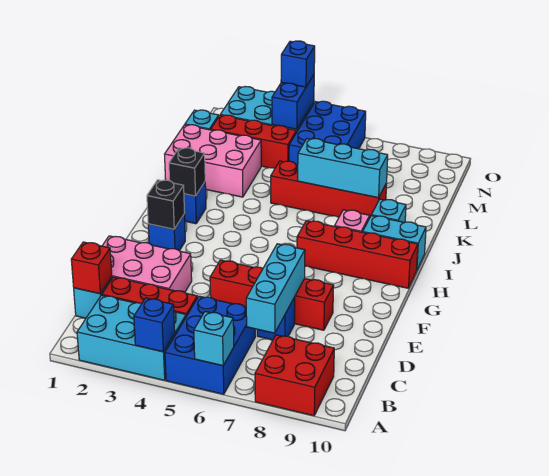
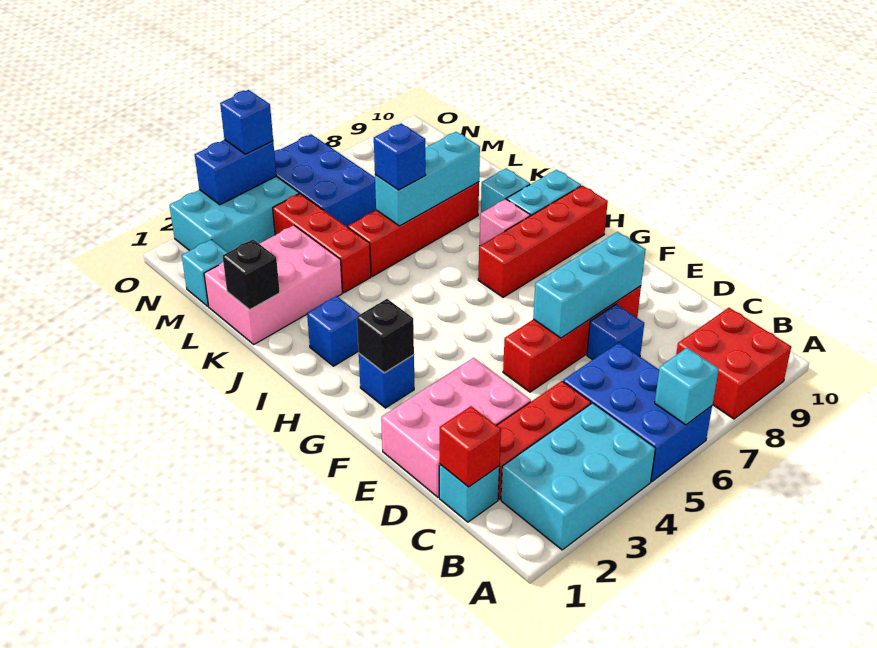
blue 1x1 brick [134,298,175,352] -> blue 1x1 brick moved to [374,124,426,190]
cyan 1x3 brick [246,244,305,333] -> cyan 1x3 brick turned to [533,232,645,338]
black 1x1 brick [169,148,205,196] -> black 1x1 brick moved to [223,239,280,310]
red 1x3 brick [211,115,296,168] -> red 1x3 brick turned to [273,194,371,293]
blue 1x2 brick [272,75,314,129] -> blue 1x2 brick turned to [195,140,277,205]

